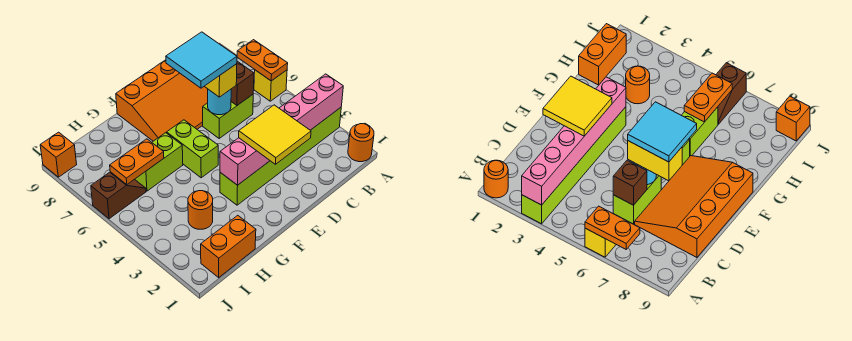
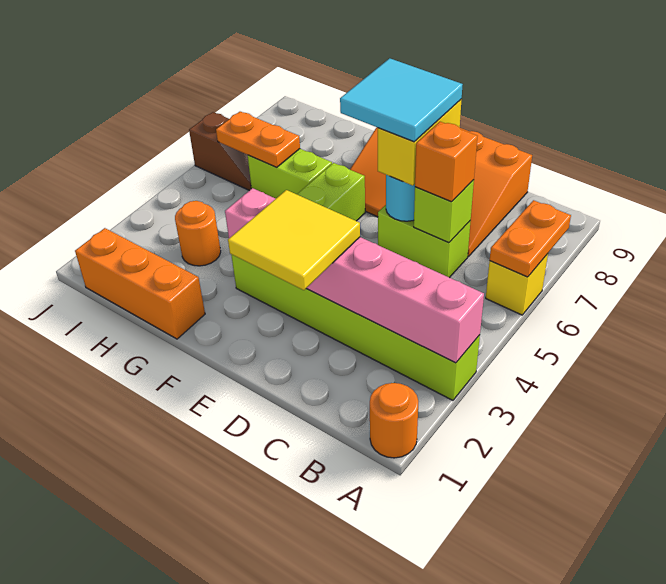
brown 1x1 brick [231,61,254,105] -> lime 1x1 brick [414,180,474,243]
orange 1x2 brick [201,215,256,277] -> orange 1x3 brick [75,228,205,339]
orange 1x1 brick [40,132,77,177] -> orange 1x1 brick moved to [415,122,477,202]

